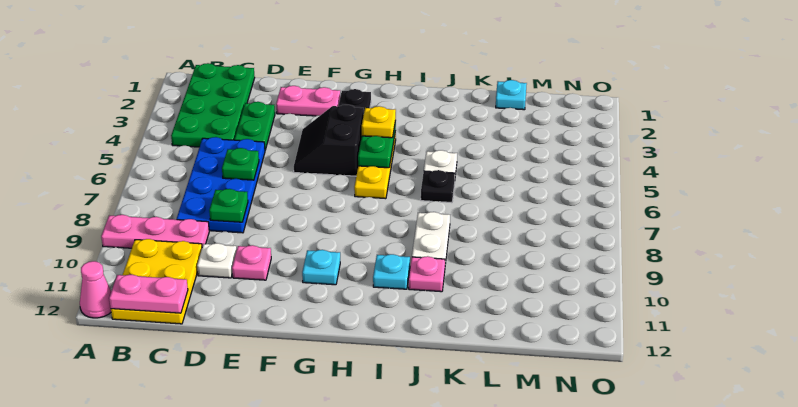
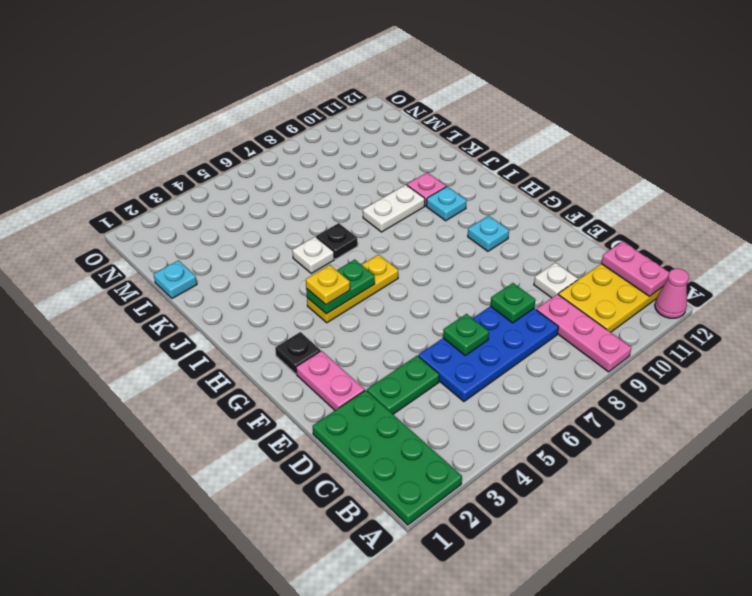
green 2x4 plate [171,63,255,147] -> green 2x4 plate turned to [313,390,462,525]
pink 1x1 plate [232,245,271,280] -> none
black 2x2 slope [294,105,364,176] -> none

